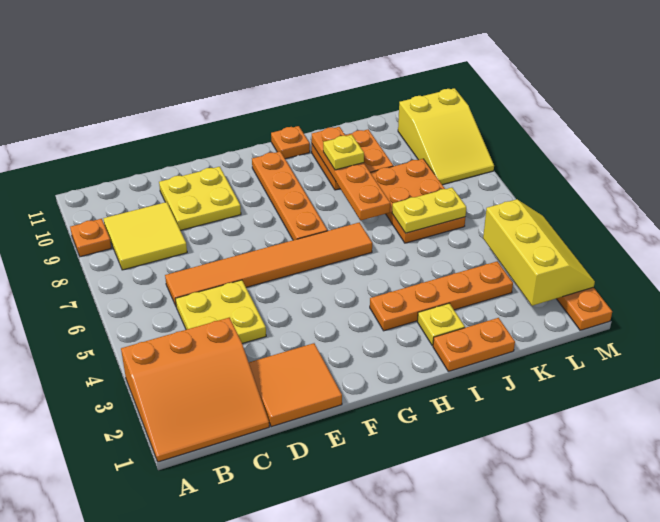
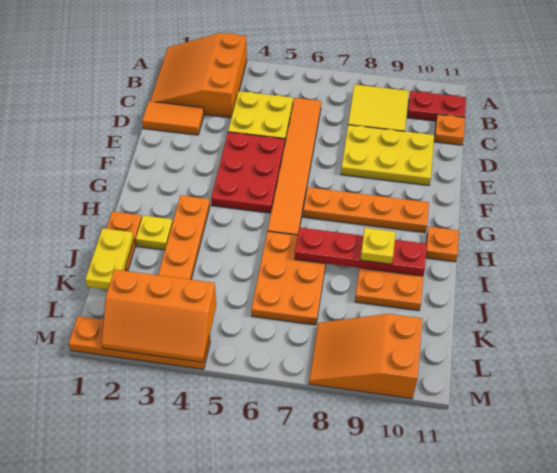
orange 1x1 plate [70,219,111,257] -> orange 1x1 plate moved to [434,114,465,145]
none -> red 1x2 plate [407,91,466,121]
orange 2x2 tile [249,343,342,427] -> orange 1x2 tile [142,101,204,135]
yellow 2x2 plate [159,167,241,230] -> yellow 2x3 plate [341,125,434,185]
none -> red 2x3 plate [211,132,285,213]
orange 1x4 plate [312,127,390,221] -> red 1x4 plate [295,228,427,276]
orange 2x3 plate [370,159,465,243] -> orange 2x3 plate turned to [251,231,326,325]
yellow 1x2 plate [392,188,466,233] -> yellow 1x2 plate moved to [85,228,134,290]
yellow 2x3 slope [483,199,595,306] -> orange 2x3 slope [101,269,216,362]
yellow 2x3 slope [398,88,494,185] -> orange 2x3 slope [309,314,422,399]

